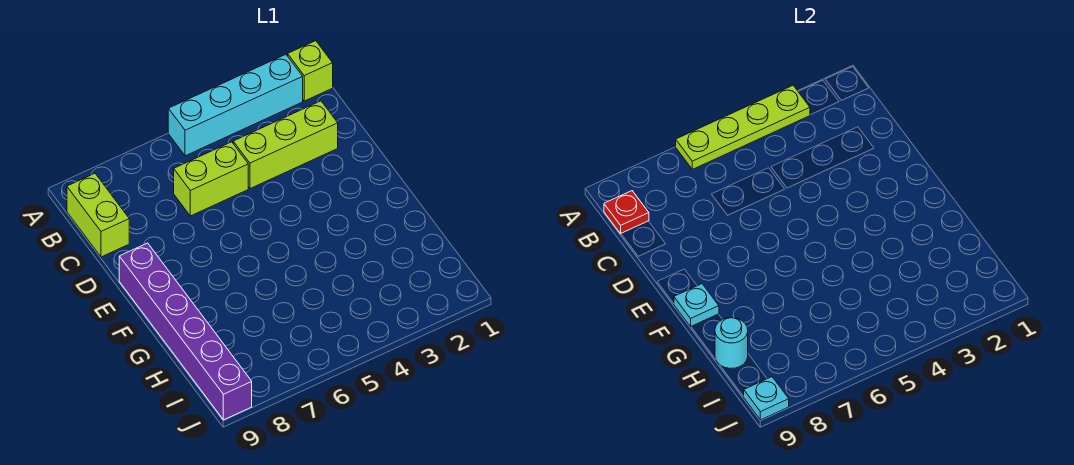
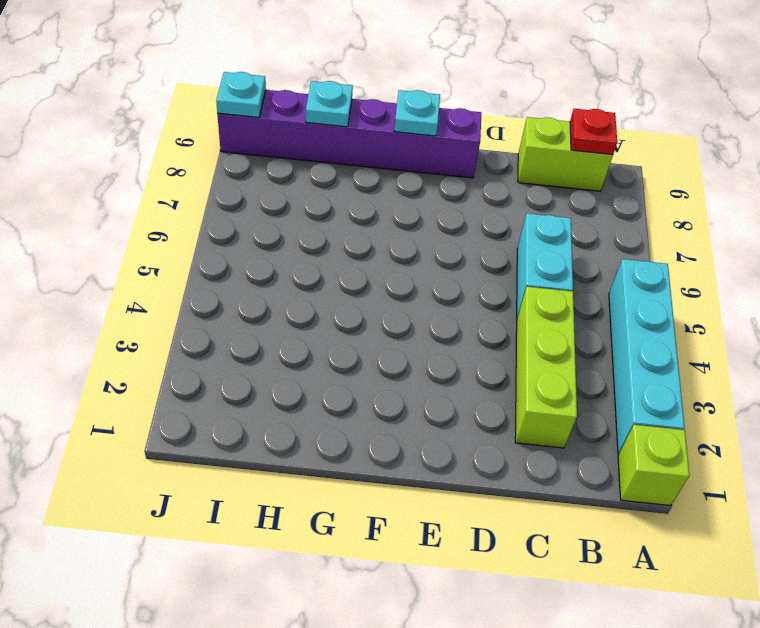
lime 1x4 plate [676,85,810,169] -> none
lime 1x2 brick [174,142,248,216] -> cyan 1x2 brick [517,213,573,318]
cyan 1x1 round brick [715,318,748,368] -> cyan 1x1 plate [306,81,353,127]

